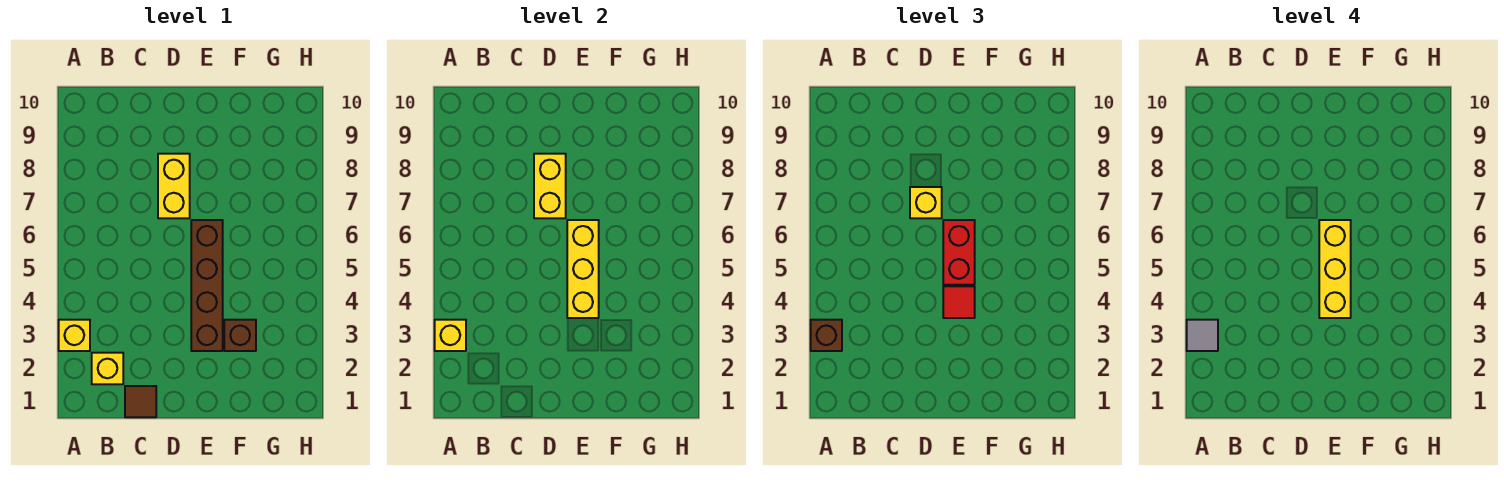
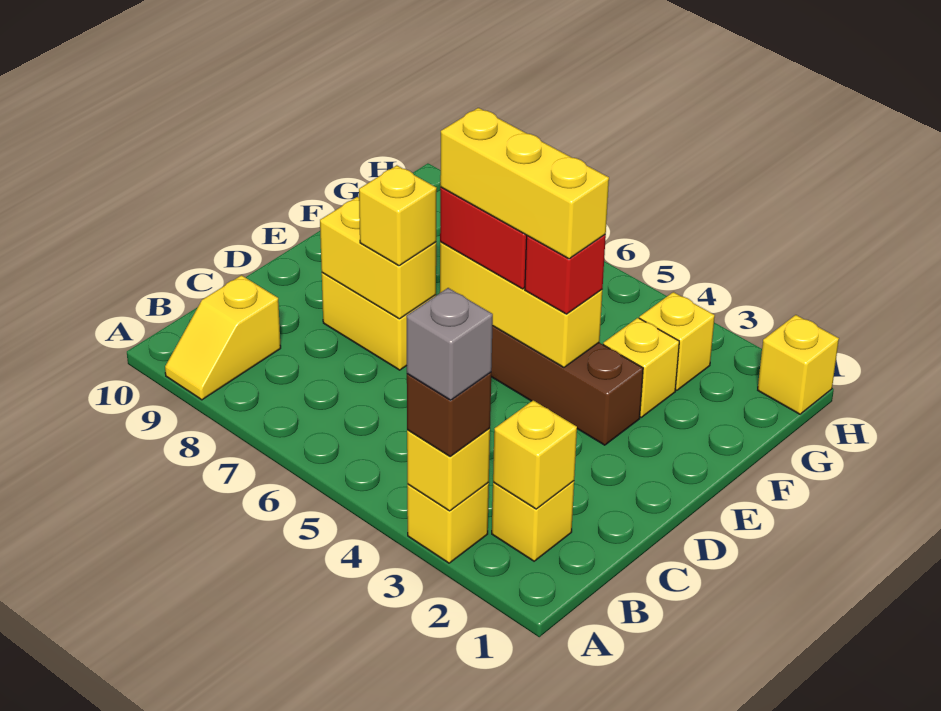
grey 1x1 tile [1187,320,1218,351] -> grey 1x1 brick [406,288,493,400]
none -> yellow 1x2 slope [165,275,281,400]
none -> yellow 1x1 brick [493,400,577,509]
brown 1x1 tile [125,386,156,417] -> none
red 1x1 tile [943,286,975,318] -> red 1x1 brick [525,235,606,314]
brown 1x1 brick [224,320,256,351] -> yellow 1x1 brick [603,318,679,417]
none -> yellow 1x1 brick [639,292,715,390]
none -> yellow 1x1 brick [758,315,839,414]

